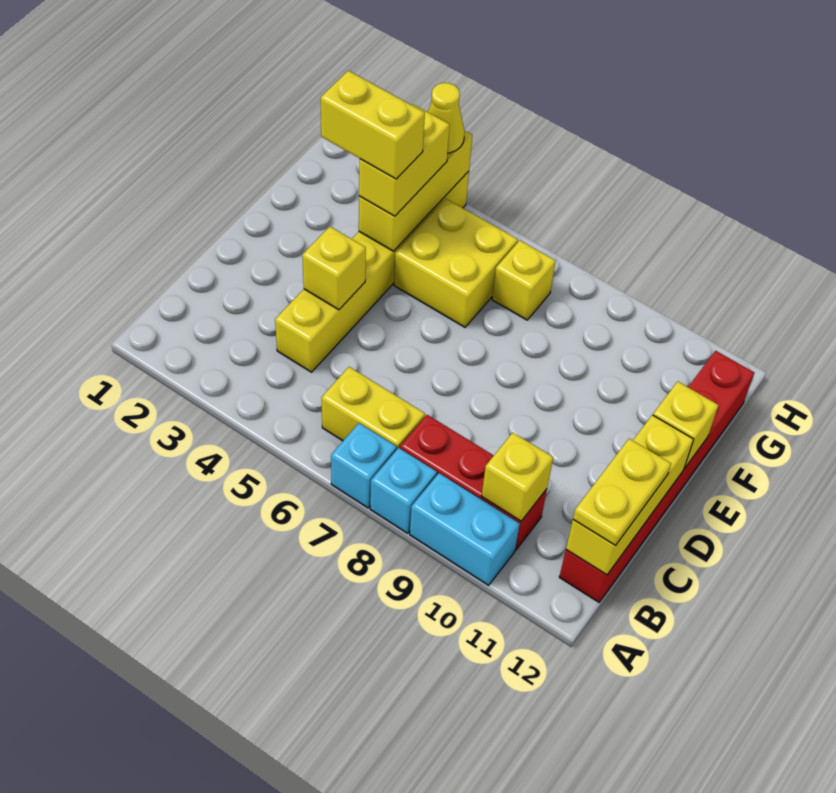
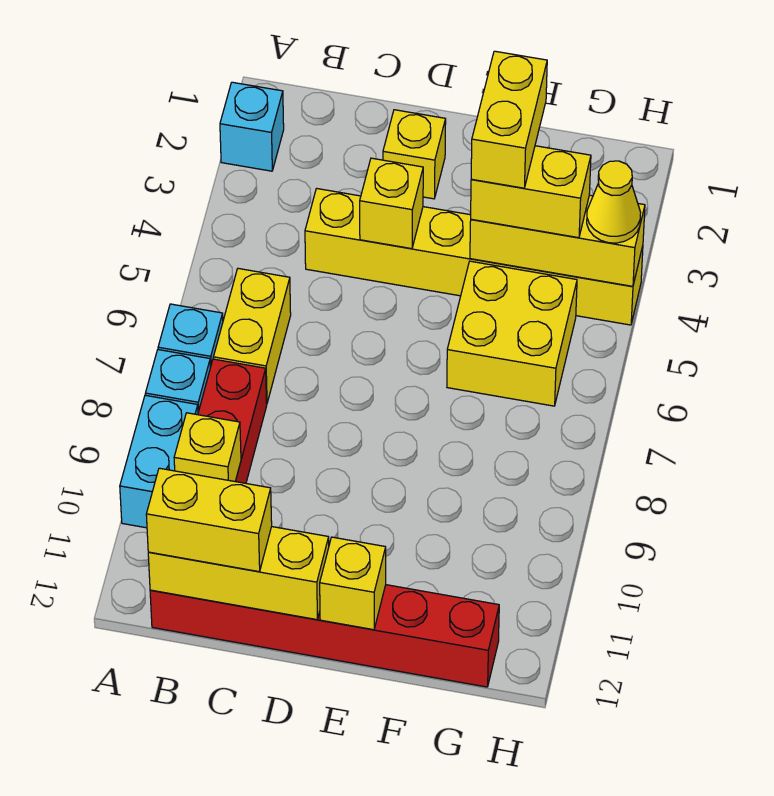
none -> cyan 1x1 brick [220,82,284,171]
yellow 1x2 plate [573,439,671,546] -> yellow 1x2 brick [146,468,272,572]
yellow 1x1 brick [492,241,556,320] -> yellow 1x1 brick moved to [383,110,446,199]

